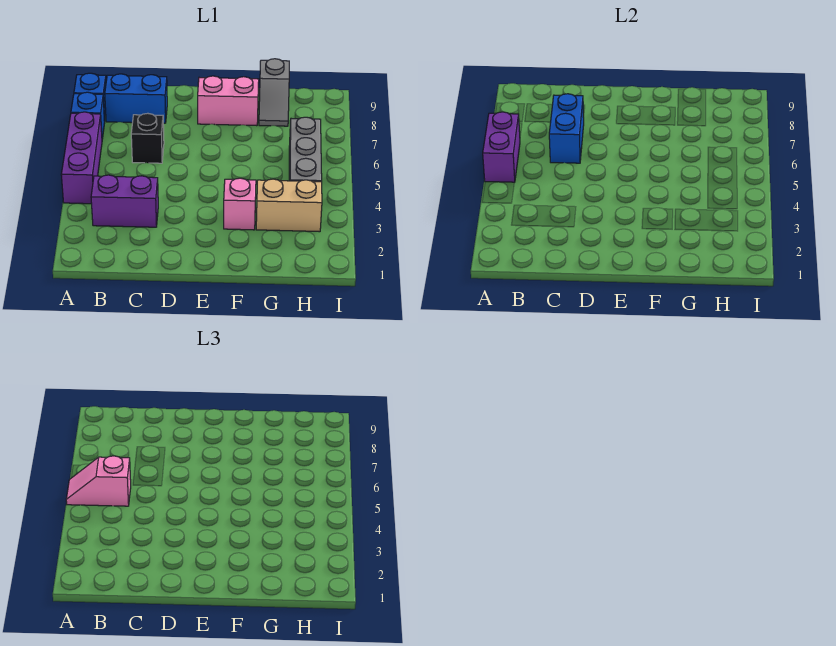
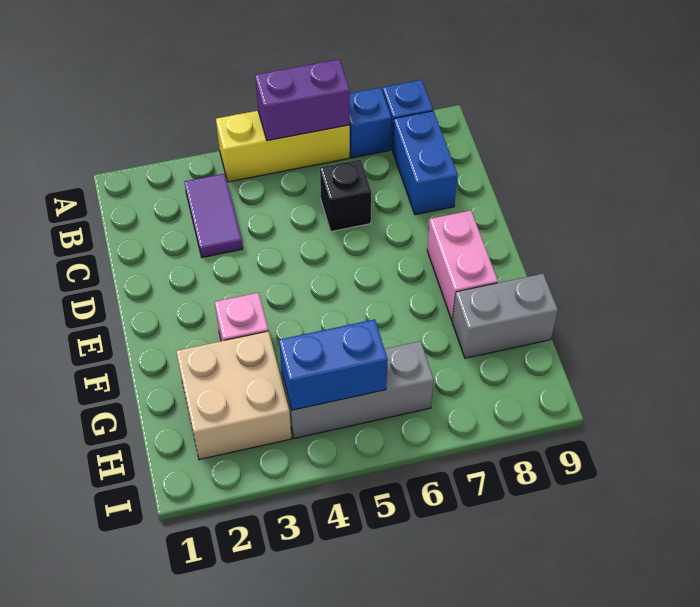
purple 1x3 brick [61,112,102,204] -> yellow 1x3 brick [216,111,350,182]
pink 1x2 slope [66,456,131,506] -> none
purple 1x2 brick [91,175,158,227] -> purple 1x2 tile [185,174,243,258]
blue 1x2 brick [549,94,584,163] -> blue 1x2 brick moved to [279,319,388,410]
tan 1x2 brick [256,179,322,232] -> tan 2x2 brick [176,331,292,460]
grey 1x2 slope [259,59,289,126] -> grey 1x2 brick [452,274,558,358]

